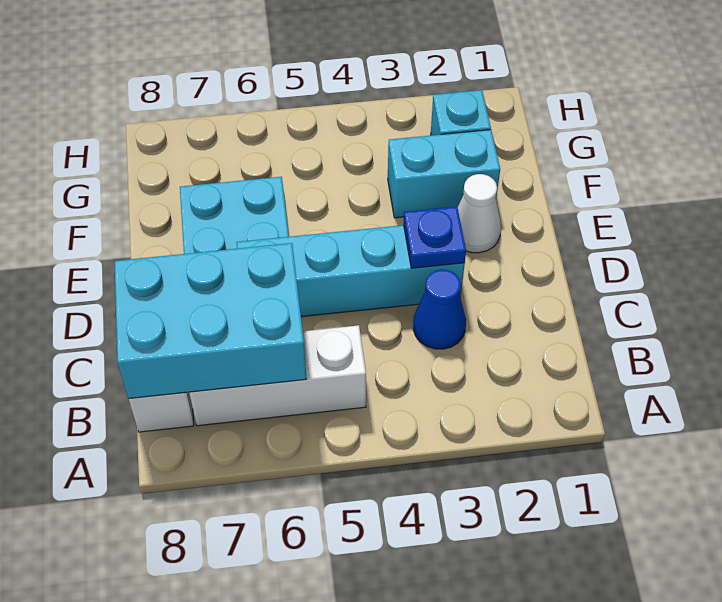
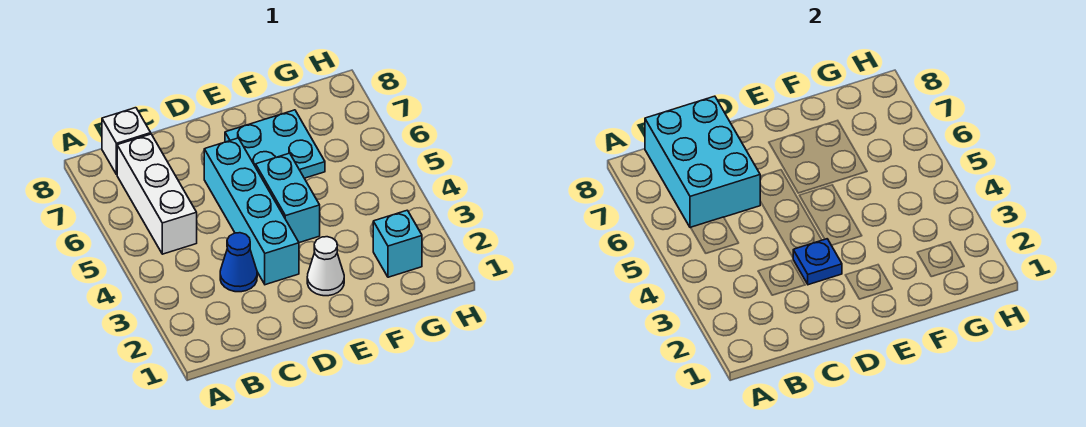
cyan 1x2 brick [388,130,500,218] -> cyan 1x2 brick moved to [256,153,320,243]

